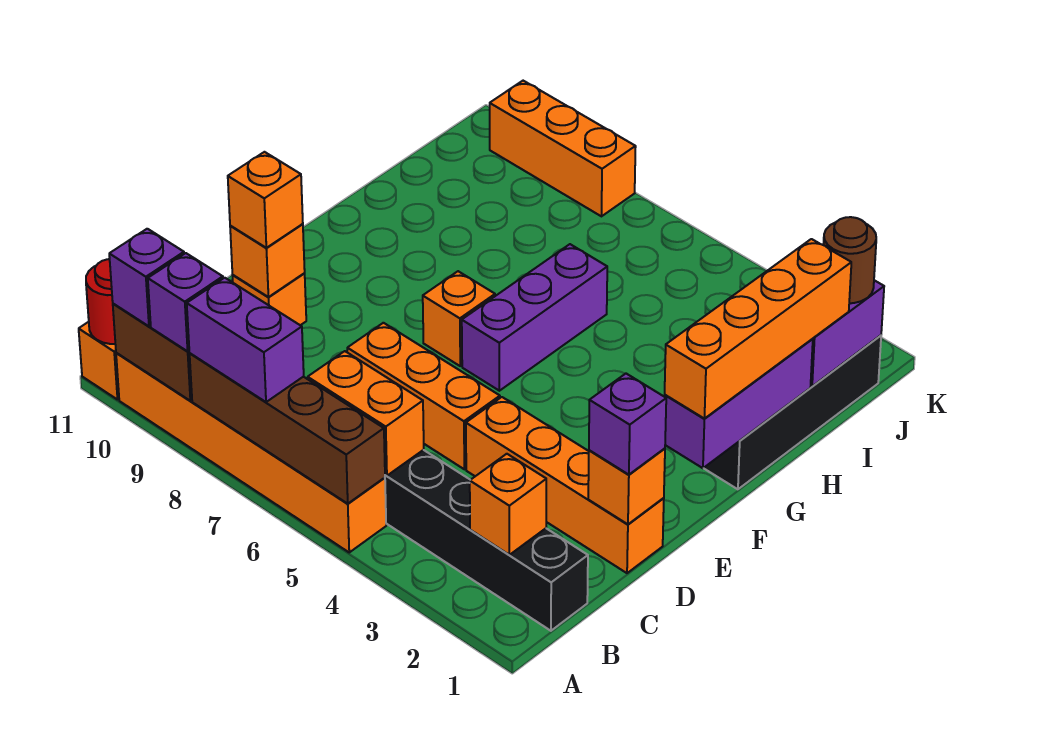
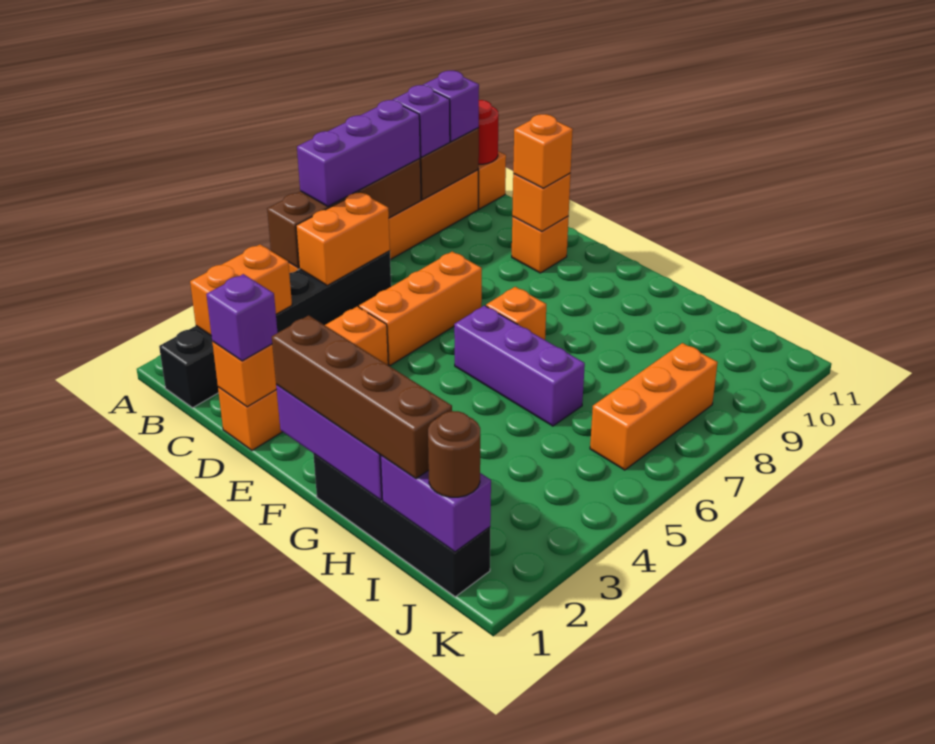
purple 1x2 brick [187,278,304,402] -> purple 1x3 brick [297,100,420,206]
orange 1x1 brick [470,454,546,555] -> orange 1x2 brick [190,244,292,336]
orange 1x4 brick [665,239,851,419] -> brown 1x4 brick [272,315,452,479]
orange 1x3 brick [490,81,636,216] -> orange 1x3 brick moved to [590,343,718,470]

